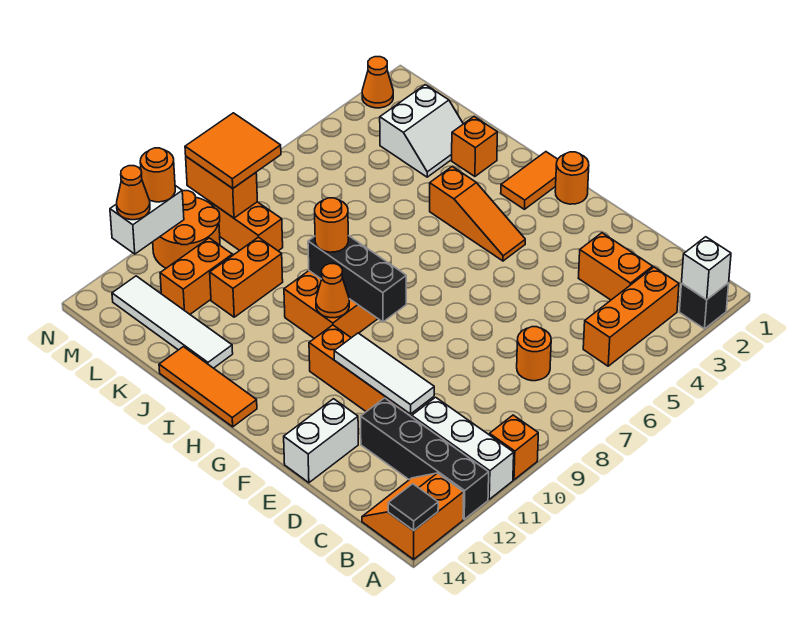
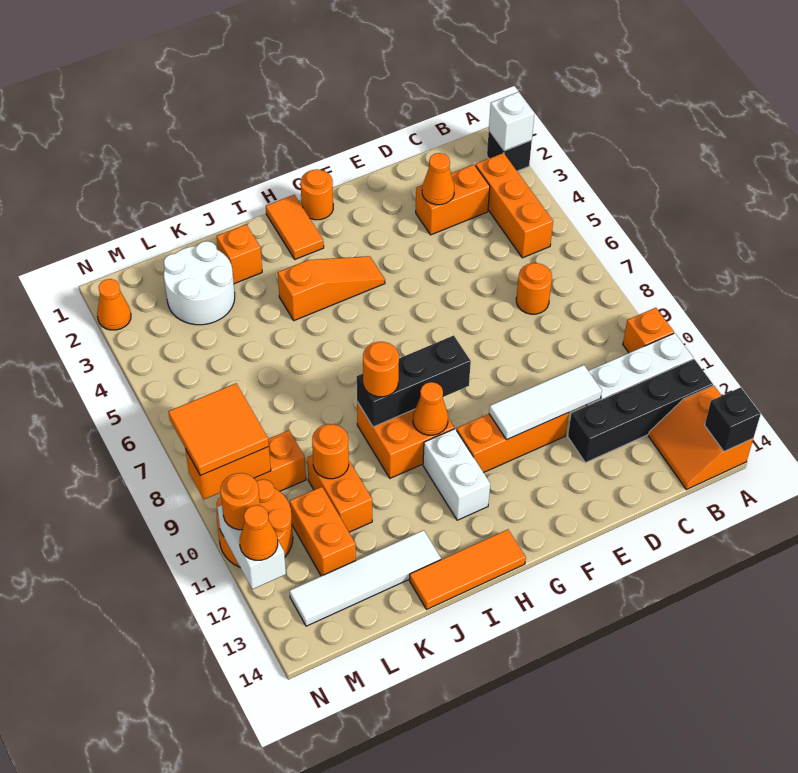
black 1x1 tile [388,484,438,531] -> black 1x1 brick [705,387,761,452]
none -> orange 1x1 cone [422,153,454,205]
white 1x2 brick [284,399,358,483] -> white 1x2 brick moved to [423,429,490,520]
white 2x2 slope [380,85,463,177] -> white 2x2 round brick [164,241,235,325]
none -> orange 1x1 round brick [312,424,349,479]

